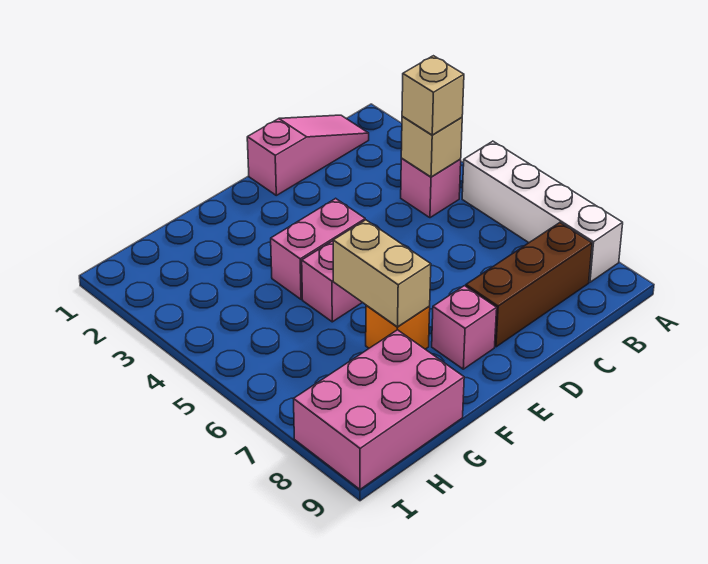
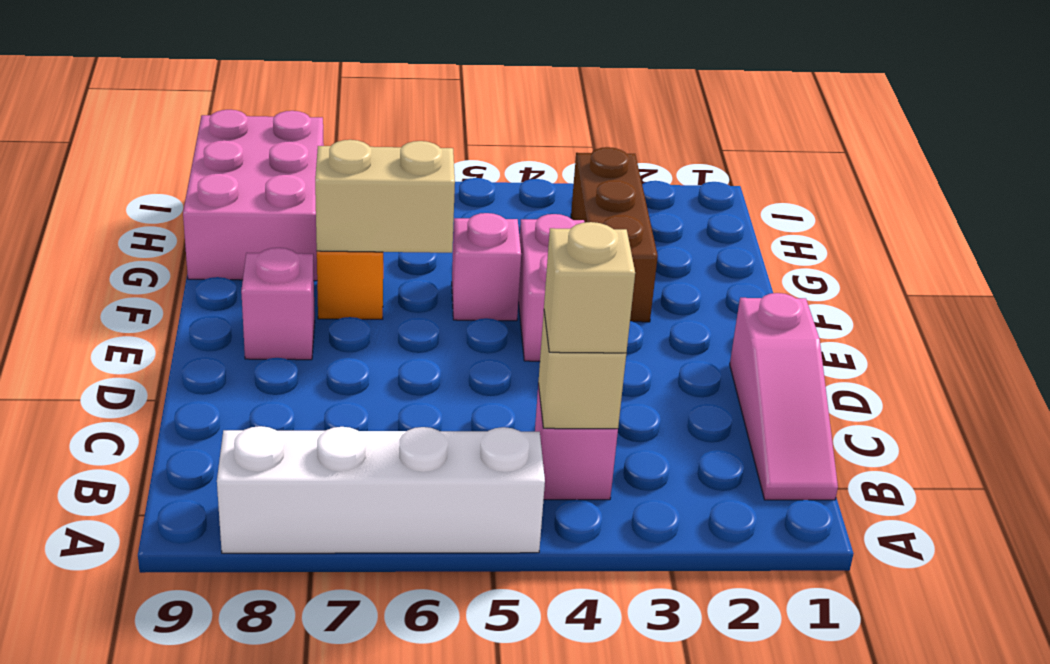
brown 1x3 brick [466,223,592,347] -> brown 1x3 brick moved to [571,147,658,322]

